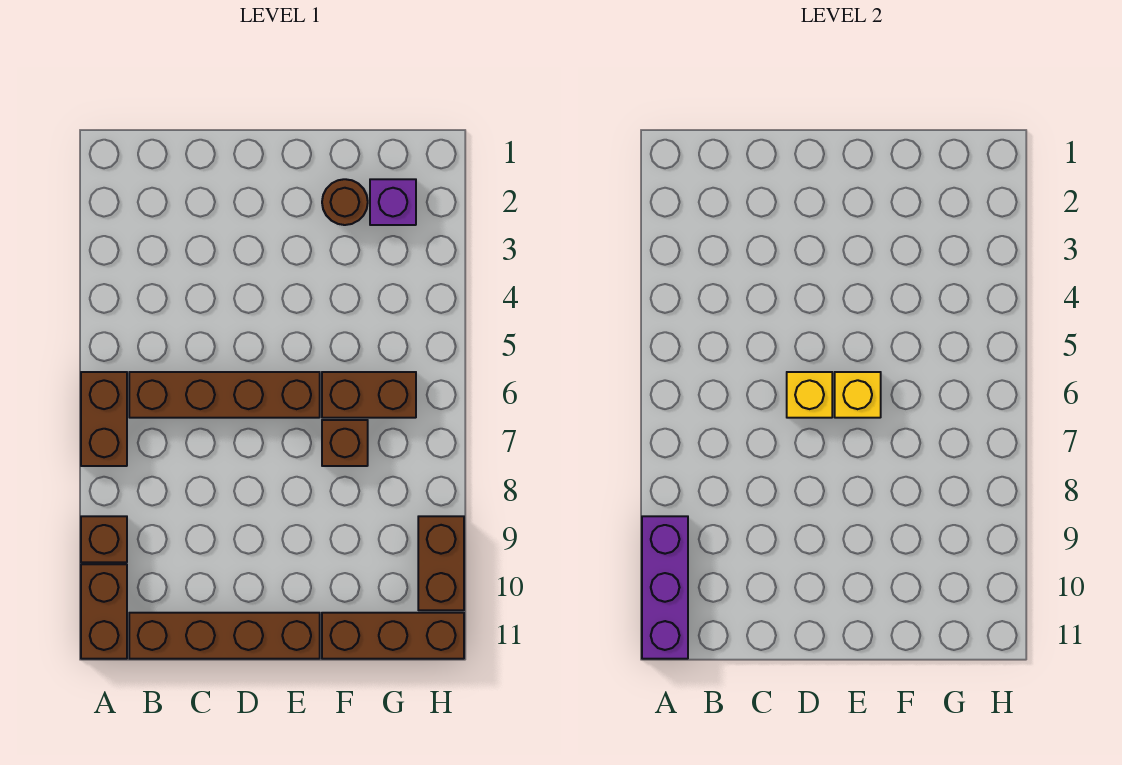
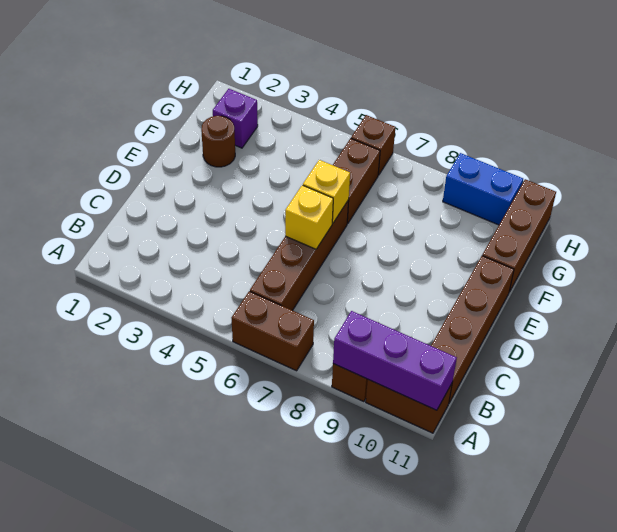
brown 1x1 brick [322,420,368,466] -> brown 1x1 brick moved to [351,115,395,175]
brown 1x2 brick [418,516,464,610] -> blue 1x2 brick [443,153,523,225]

